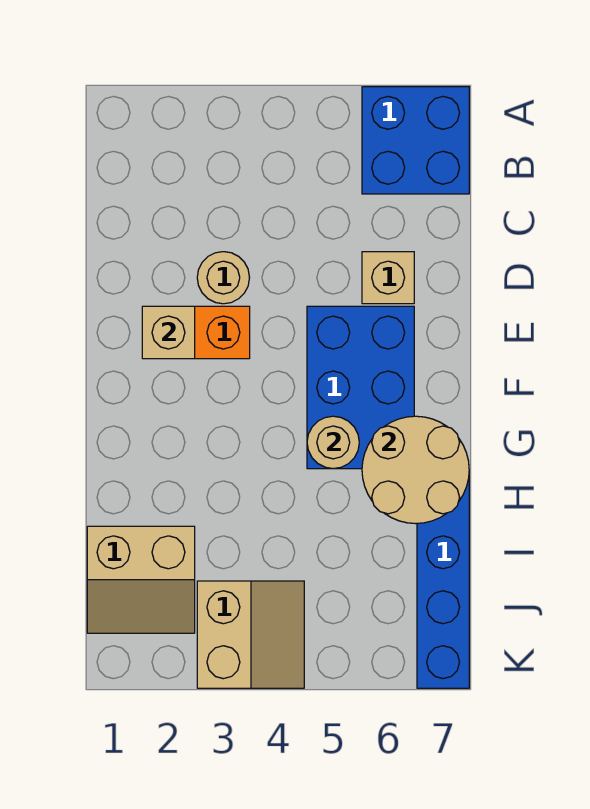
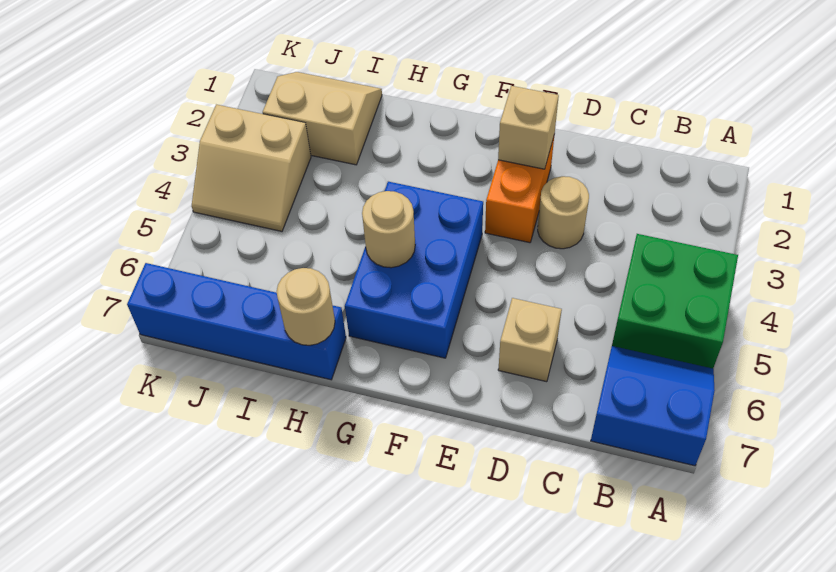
none -> green 2x2 brick [612,234,738,368]
blue 2x2 brick [362,87,469,194] -> blue 2x2 slope [591,346,715,466]
blue 2x3 brick [307,306,414,469] -> blue 2x3 brick turned to [345,182,483,358]
tan 2x2 round brick [362,416,469,524] -> tan 1x1 round brick [277,268,335,345]
tan 2x2 slope [87,526,195,633] -> tan 2x2 slope turned to [263,72,382,165]

